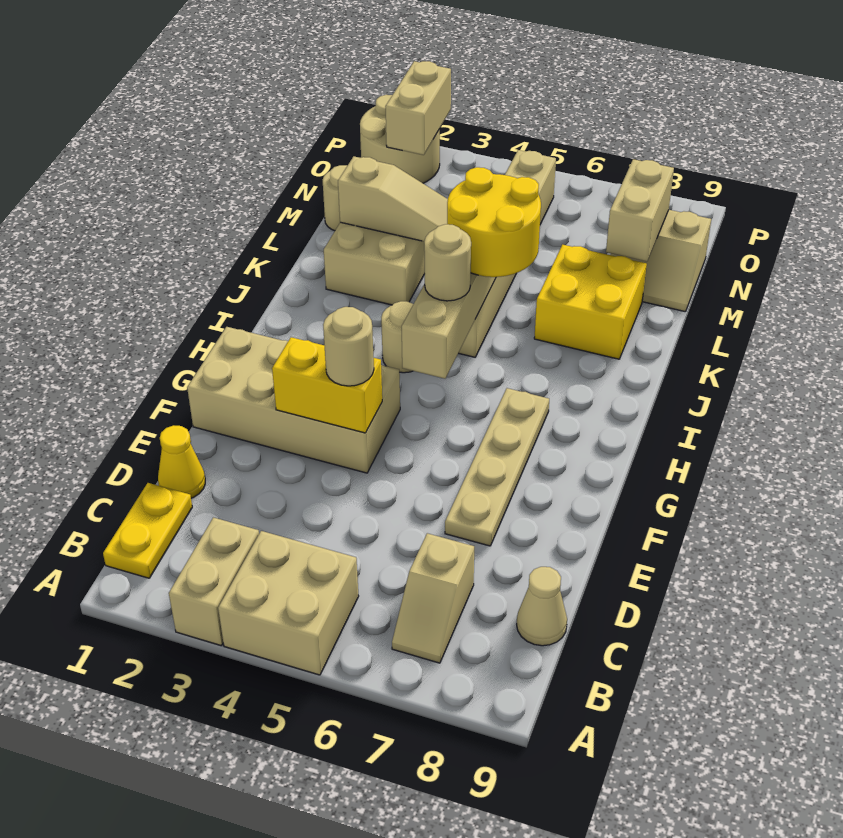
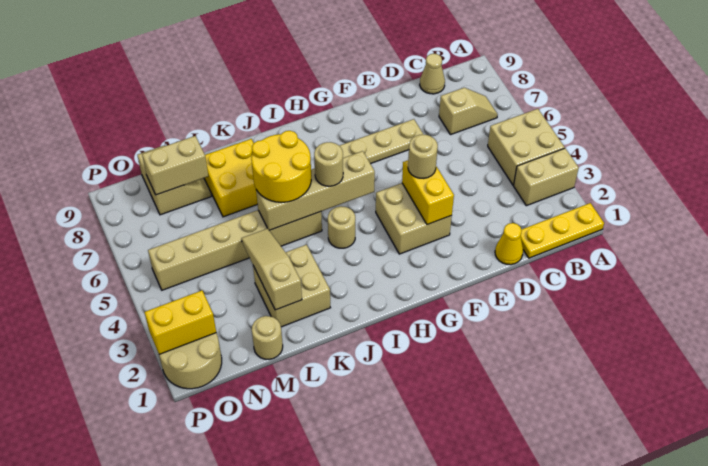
yellow 1x2 plate [103,483,192,578] -> yellow 1x3 plate [521,203,604,258]
tan 2x4 brick [187,327,400,473] -> tan 2x2 brick [376,183,452,254]
tan 1x2 brick [385,61,451,155] -> yellow 1x2 brick [144,290,216,354]

